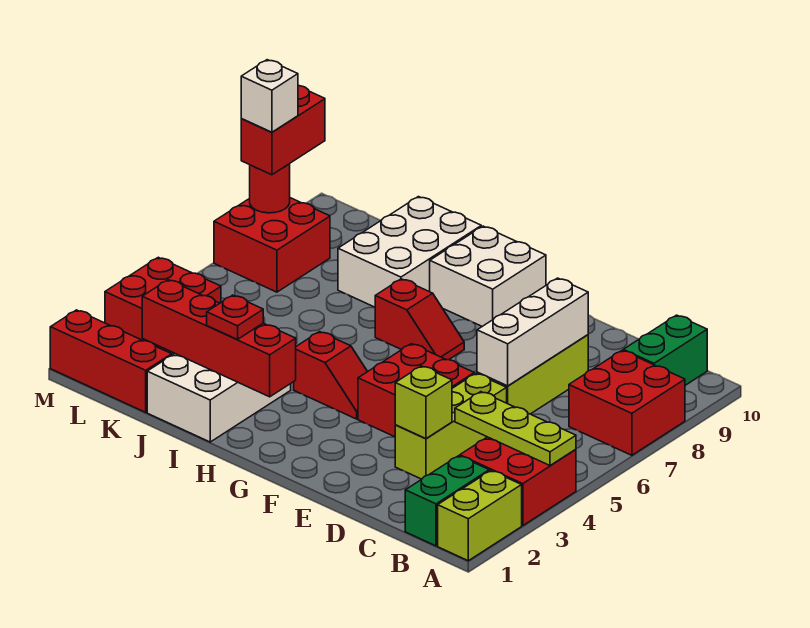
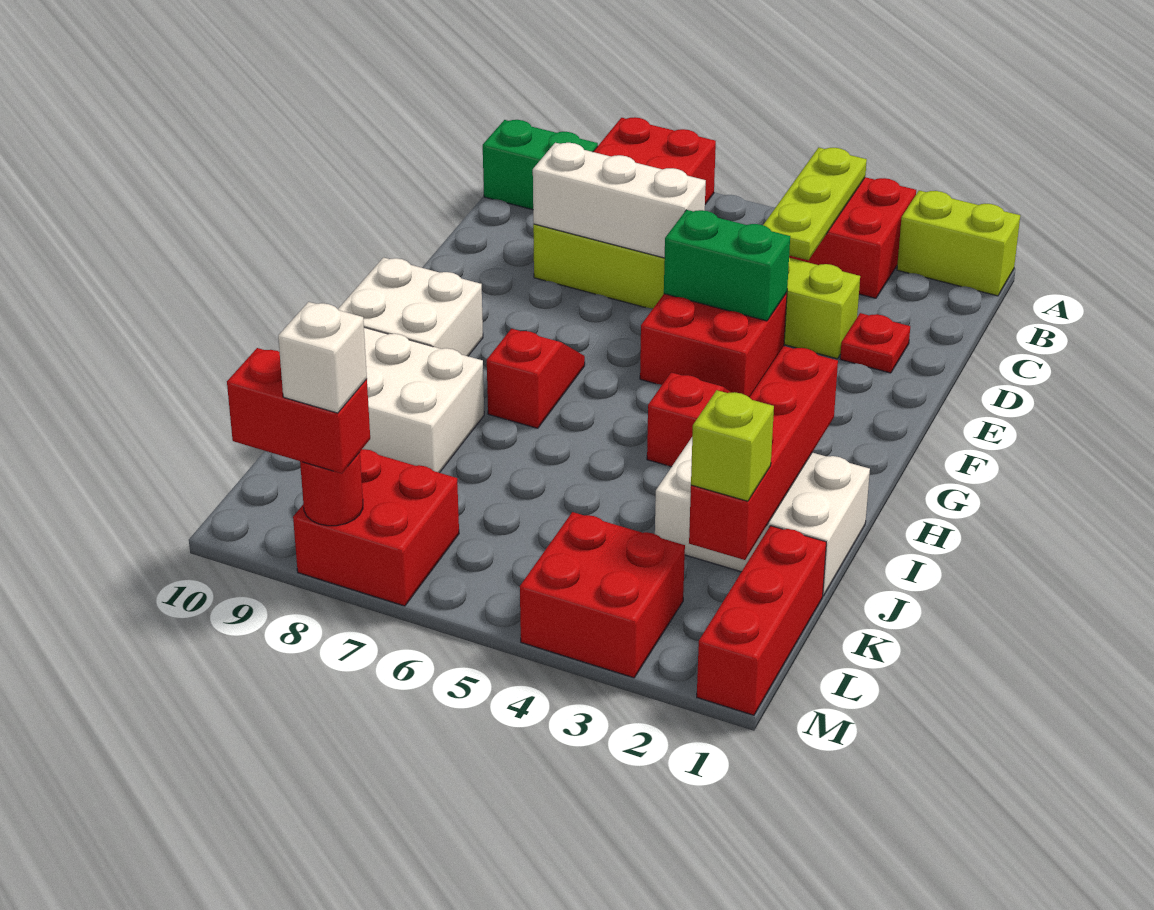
green 1x2 brick [405,456,489,546] -> green 1x2 brick moved to [664,210,790,321]
lime 1x1 brick [395,366,452,439] -> lime 1x1 brick moved to [691,390,774,501]
red 1x1 plate [207,295,263,340] -> red 1x1 plate moved to [840,313,910,373]

